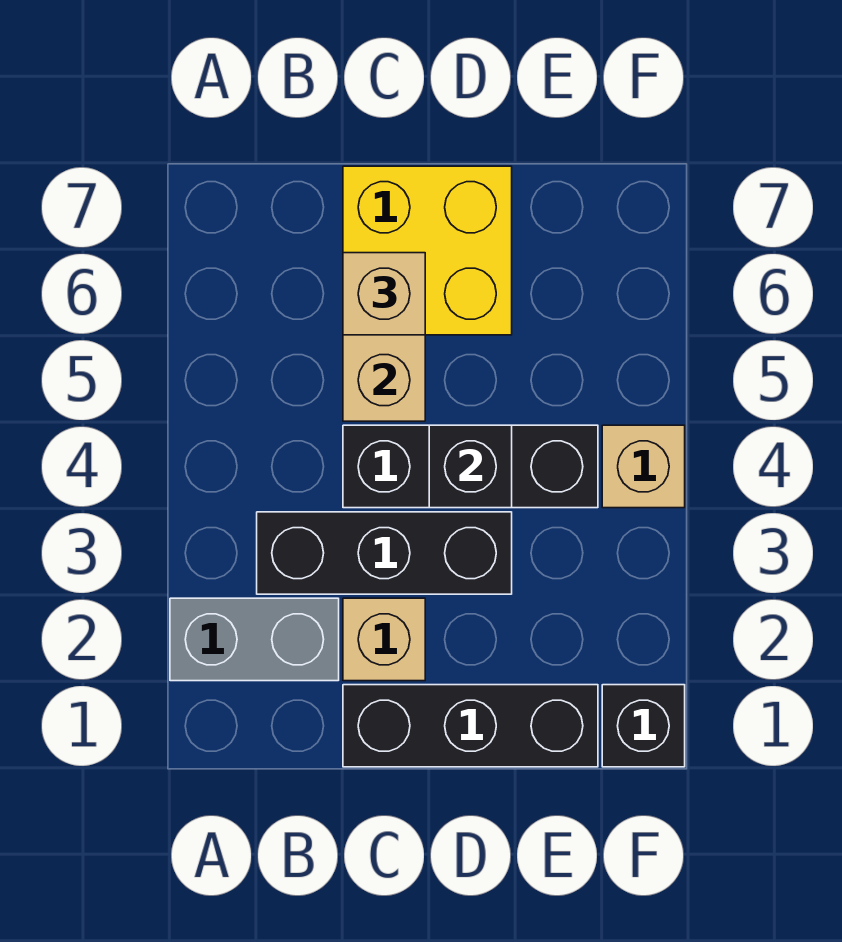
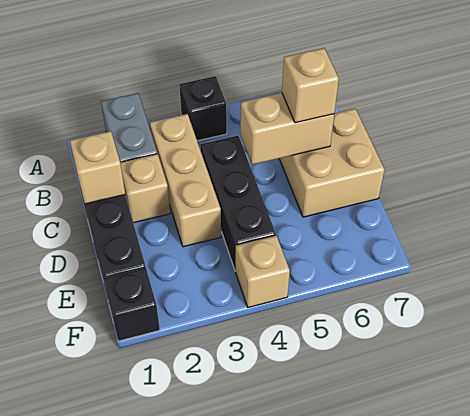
black 1x3 brick [257,512,512,594] -> tan 1x3 brick [150,114,221,247]
none -> tan 1x1 brick [70,131,125,204]
yellow 2x2 brick [343,166,512,335] -> tan 2x2 brick [279,109,385,217]
black 1x1 brick [429,425,512,508] -> black 1x1 brick moved to [179,76,227,141]

